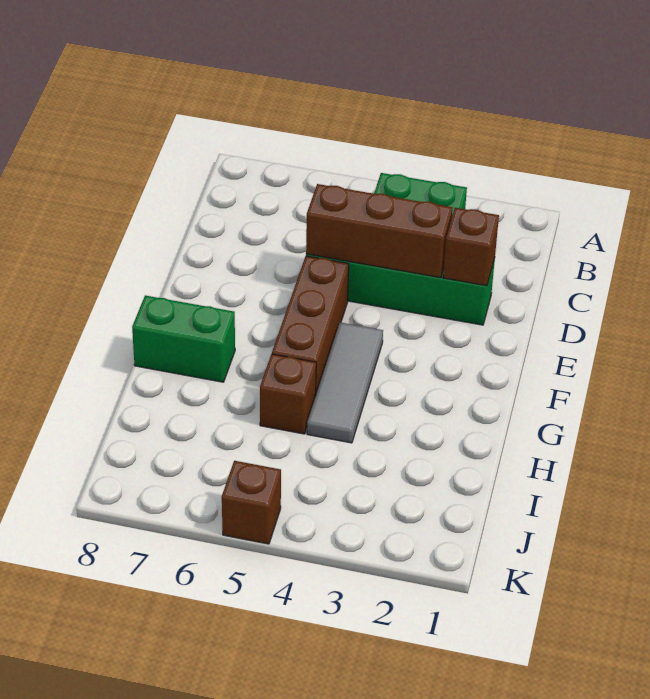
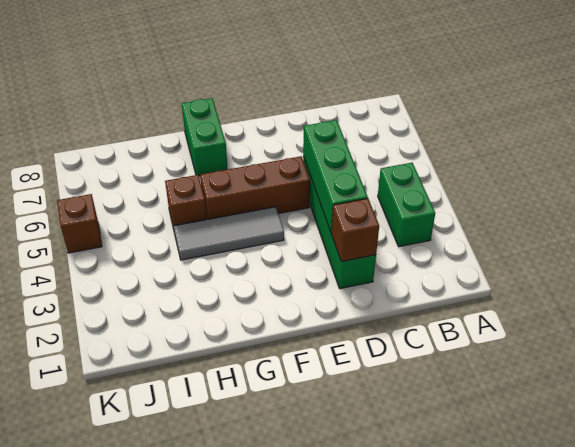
brown 1x3 brick [306,184,453,278] -> green 1x3 brick [303,120,368,233]

